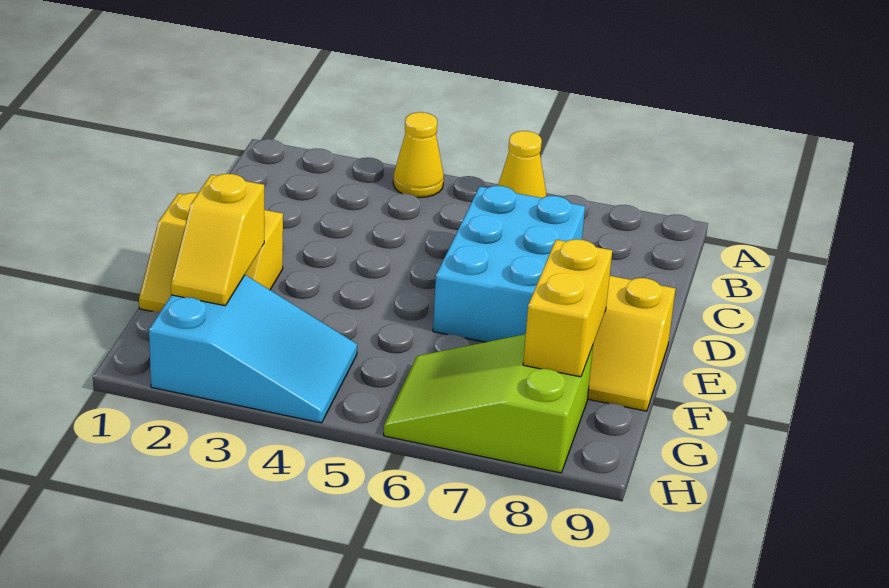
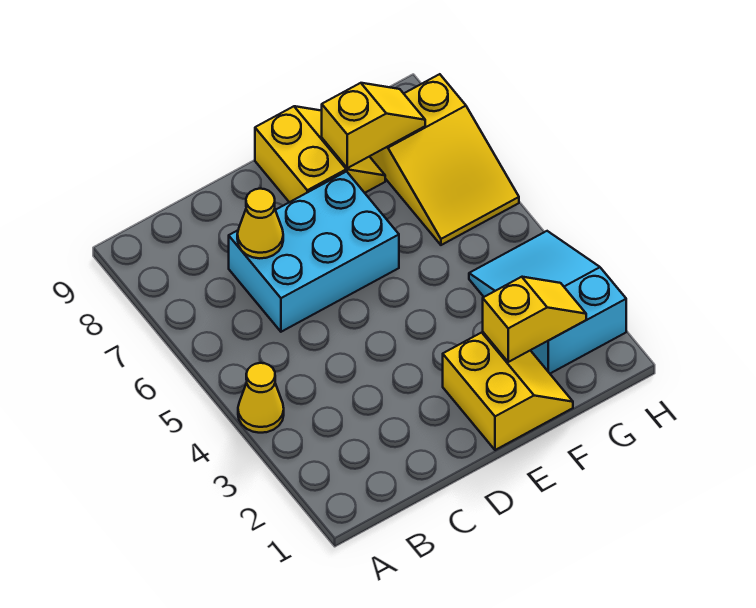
yellow 1x1 cone [498,131,546,198] -> yellow 1x1 cone moved to [237,189,283,258]
yellow 1x2 brick [523,239,612,377] -> yellow 1x2 slope [322,83,425,168]
lime 2x3 slope [384,334,593,473] -> yellow 2x3 slope [370,74,519,245]

